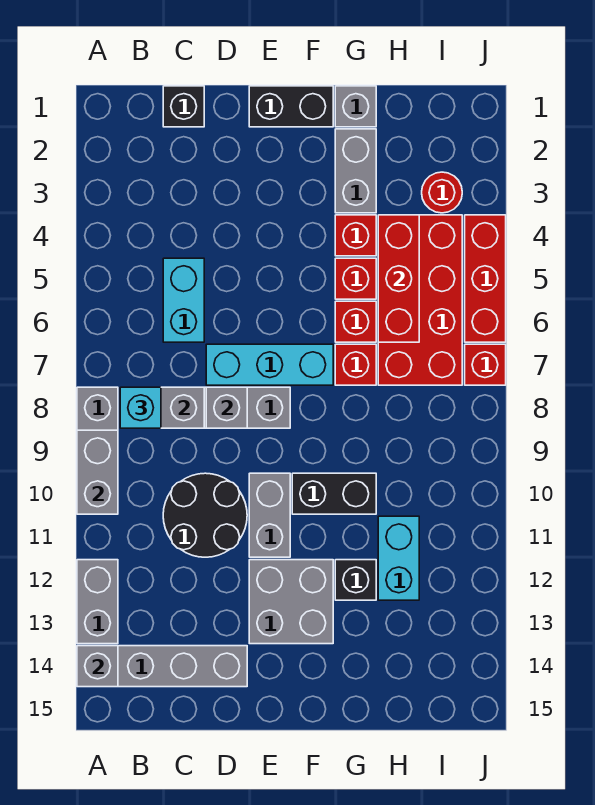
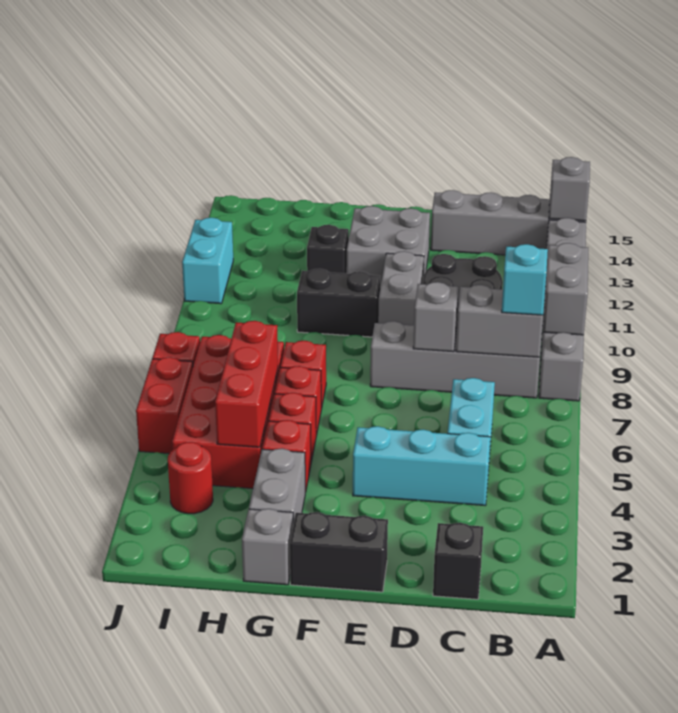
cyan 1x3 brick [206,344,333,385] -> cyan 1x3 brick moved to [353,426,490,506]
cyan 1x2 brick [378,516,419,600] -> cyan 1x2 brick moved to [182,218,233,304]
red 1x3 brick [465,215,506,342] -> red 1x2 brick [136,357,193,454]

